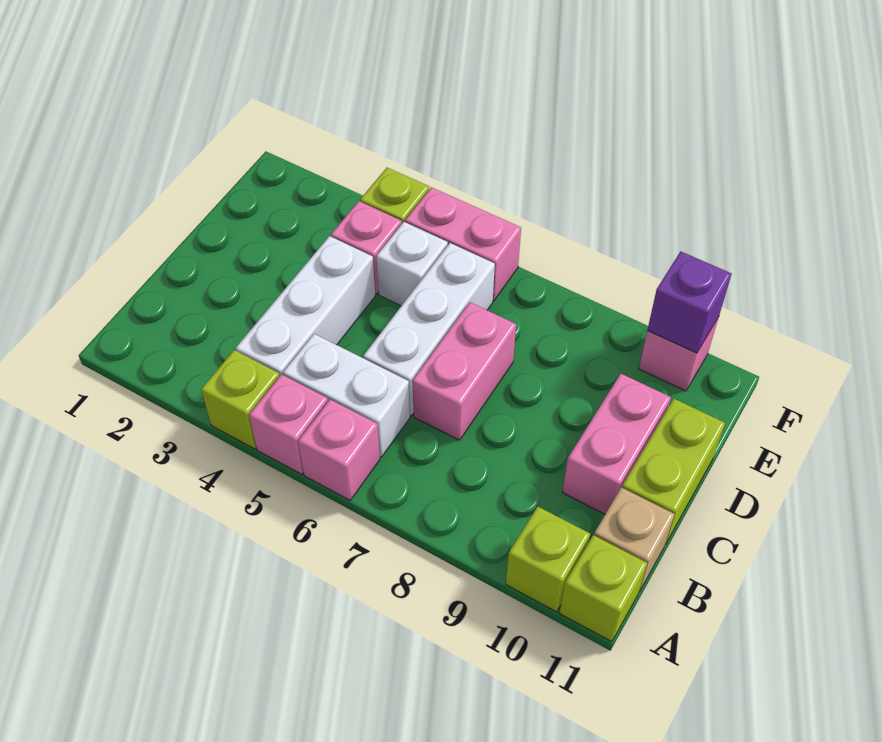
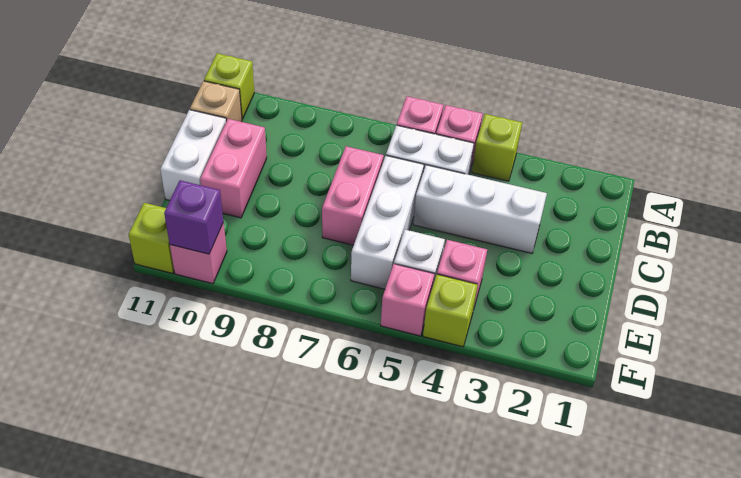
lime 1x1 brick [506,506,590,612] -> lime 1x1 brick moved to [128,203,174,273]
white 1x3 brick [236,236,375,376] -> white 1x3 brick turned to [413,165,547,253]
lime 1x2 brick [622,399,725,545] -> white 1x2 brick [160,110,226,200]
pink 1x2 brick [405,187,521,301] -> pink 1x1 brick [381,264,434,336]

